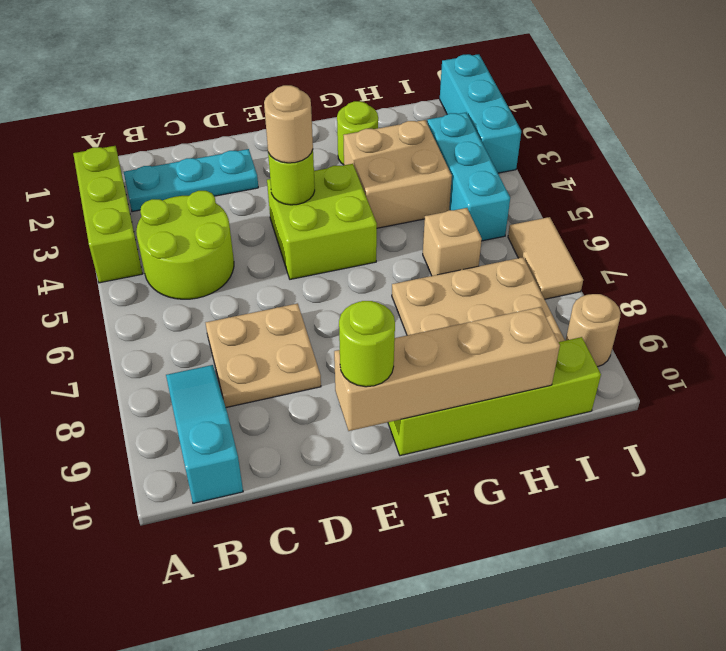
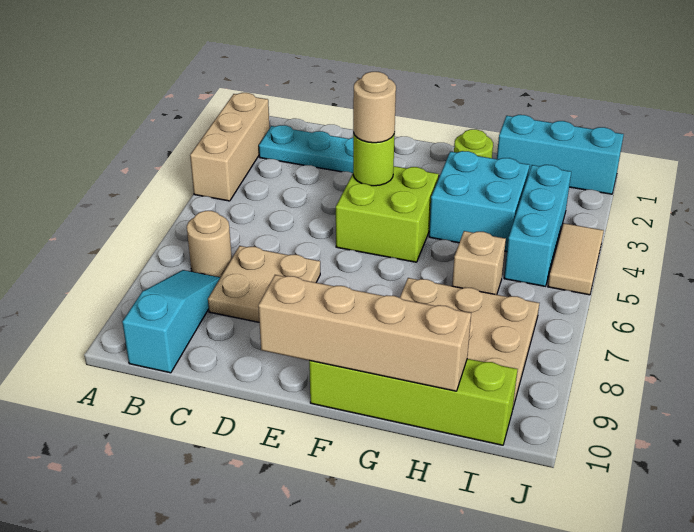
lime 1x3 brick [73,146,142,283] -> tan 1x3 brick [190,93,270,201]
lime 2x2 round brick [136,191,234,299] -> none
lime 1x1 round brick [339,301,395,387] -> none
tan 2x2 brick [344,120,452,228] -> cyan 2x2 brick [429,151,530,251]
cyan 1x3 brick [440,54,521,173] -> cyan 1x3 brick turned to [497,115,624,194]
tan 1x2 tile [508,217,583,299] -> tan 1x2 tile moved to [548,223,604,295]
tan 1x1 round brick [566,294,621,367] -> tan 1x1 round brick moved to [187,211,232,277]

